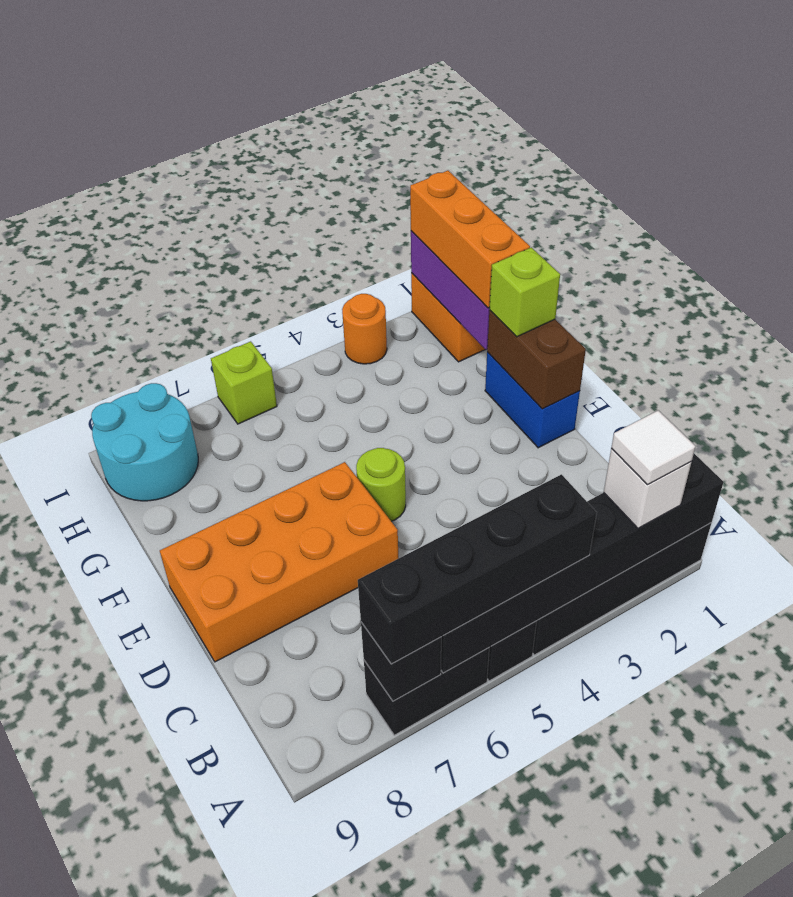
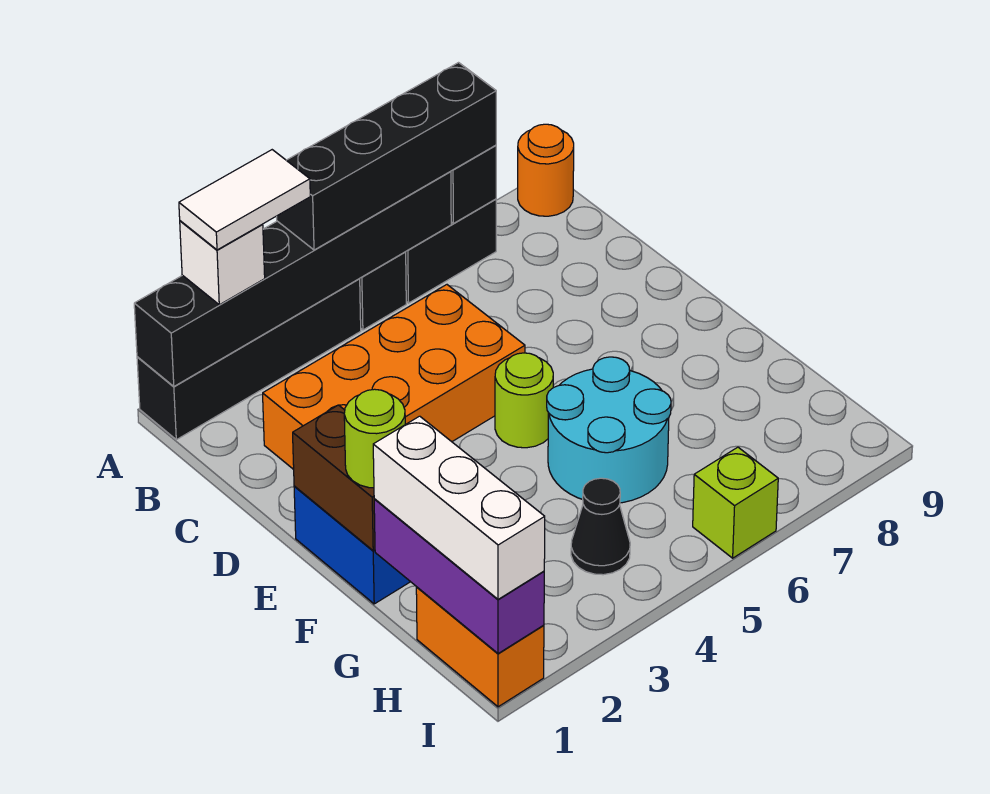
white 1x1 tile [611,410,696,485] -> white 1x2 tile [179,150,310,250]
orange 2x4 brick [160,462,399,662] -> orange 2x4 brick moved to [263,285,525,469]
lime 1x1 brick [489,247,560,337] -> lime 1x1 round brick [344,389,405,488]
orange 1x3 brick [410,171,530,308] -> white 1x3 brick [373,416,545,599]
none -> black 1x1 cone [571,478,630,575]
cyan 2x2 round brick [91,383,198,501] -> cyan 2x2 round brick moved to [547,357,671,503]
orange 1x1 round brick [342,294,387,364] -> orange 1x1 round brick moved to [518,124,574,216]

